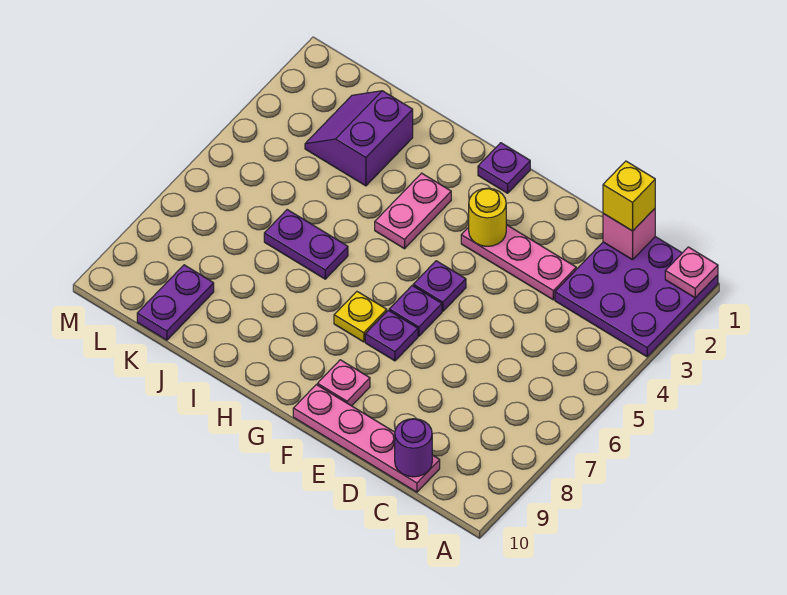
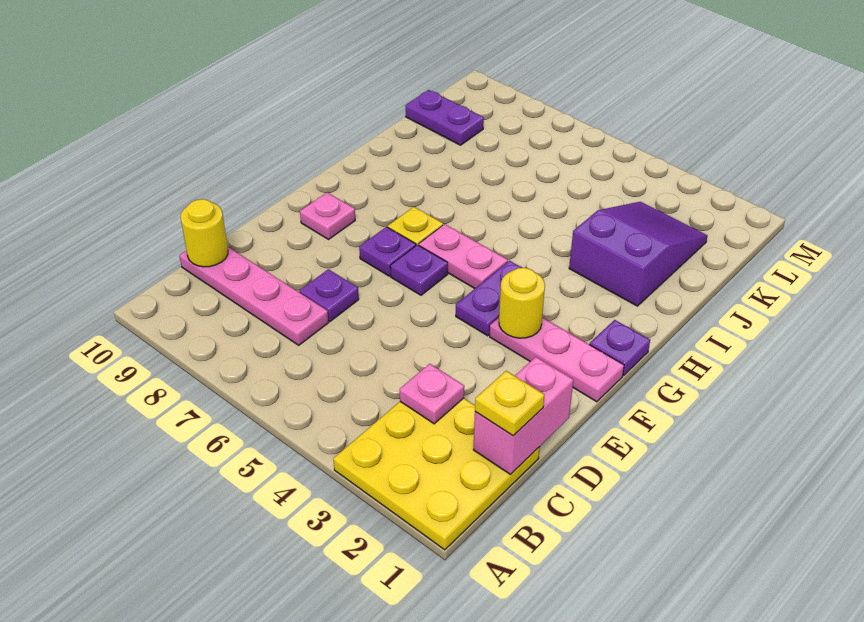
purple 3x3 plate [555,237,718,357] -> yellow 3x3 plate [333,398,540,550]
pink 1x1 plate [665,247,718,298] -> pink 1x1 plate moved to [400,364,464,424]
pink 1x1 brick [603,209,655,260] -> pink 1x2 brick [473,357,573,474]
yellow 1x1 brick [603,161,655,231] -> yellow 1x1 plate [475,371,544,436]
pink 1x4 plate [293,385,440,492] -> pink 1x4 plate turned to [179,247,329,345]
purple 1x1 round brick [395,419,432,477] -> yellow 1x1 round brick [181,199,228,267]
pink 1x3 plate [461,225,576,300] -> pink 1x3 plate turned to [490,317,624,402]
purple 1x1 plate [413,261,466,311] -> purple 1x1 plate moved to [299,269,359,321]
pink 1x2 plate [375,173,451,249] -> pink 1x2 plate moved to [419,224,508,288]
purple 1x2 plate [264,210,348,279] -> purple 1x2 plate moved to [456,261,522,336]
purple 2x2 slope [305,91,413,186] -> purple 2x3 slope [569,202,707,306]

